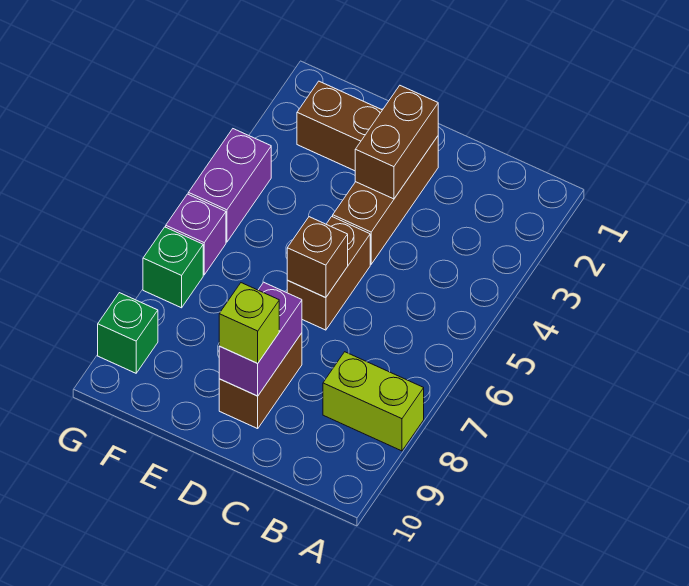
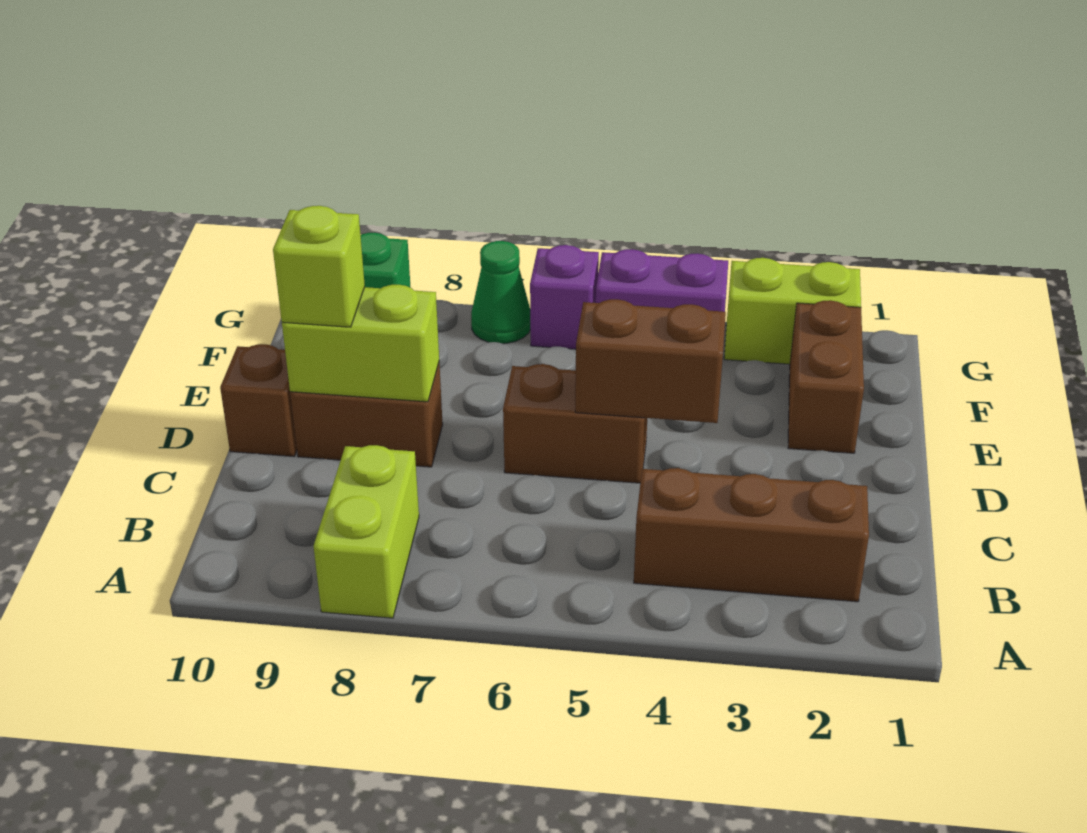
brown 1x3 brick [333,136,438,264] -> brown 1x3 brick moved to [634,468,869,602]
brown 1x2 brick [355,86,438,199] -> brown 1x2 brick moved to [575,299,726,423]
brown 1x1 brick [287,217,348,298] -> brown 1x1 brick moved to [220,344,297,456]
purple 1x2 brick [219,282,302,396] -> lime 1x2 brick [282,285,439,402]
none -> lime 1x2 brick [724,258,861,364]
green 1x1 brick [143,227,203,308] -> green 1x1 cone [471,241,530,344]

